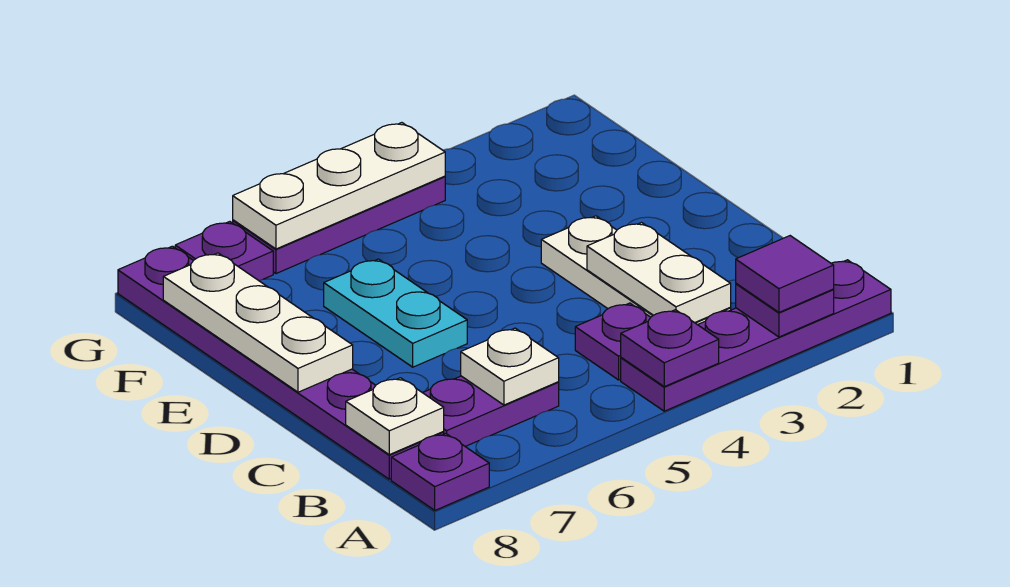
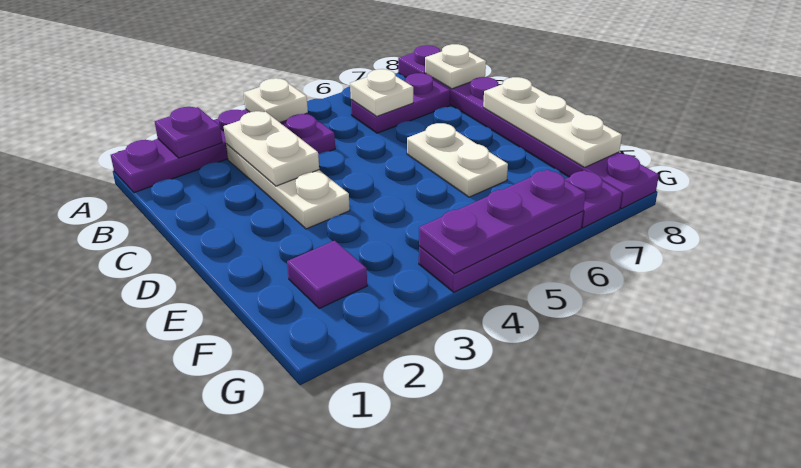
purple 1x1 tile [736,236,834,312] -> purple 1x1 tile moved to [287,241,367,309]
purple 1x1 plate [621,310,719,387] -> white 1x1 plate [244,78,308,123]
cyan 1x2 plate [324,259,467,367] -> white 1x2 plate [407,123,508,197]
white 1x3 plate [233,123,445,249] -> purple 1x3 plate [419,170,586,273]

